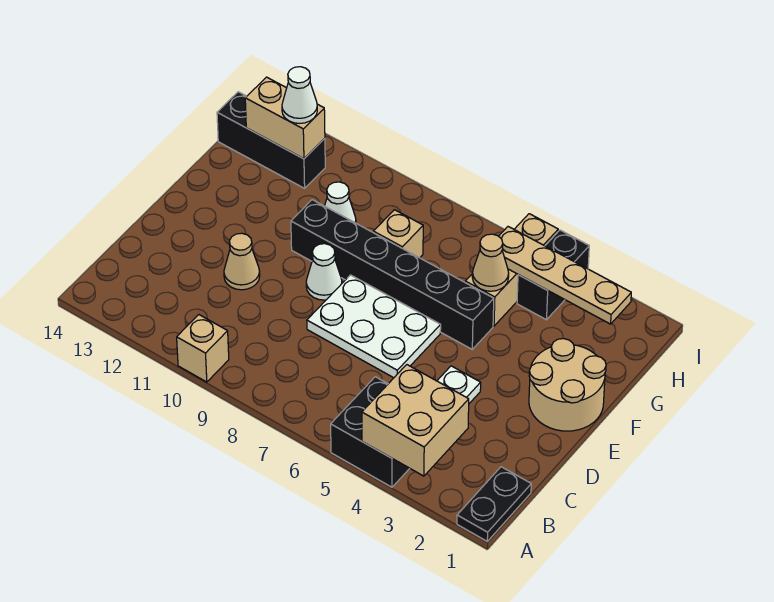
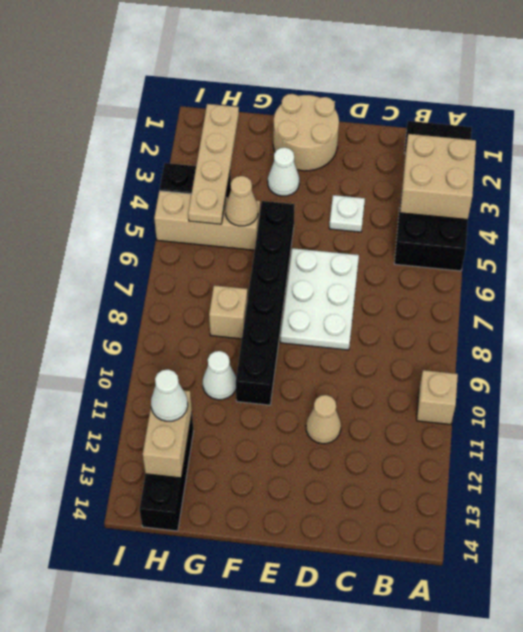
white 1x1 cone [306,244,342,300] -> white 1x1 cone moved to [268,147,299,196]

